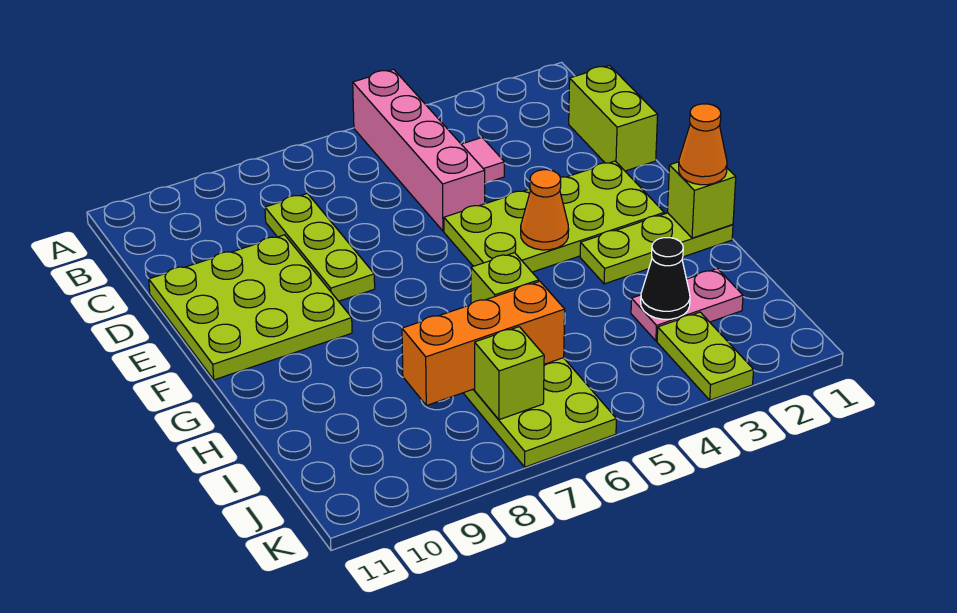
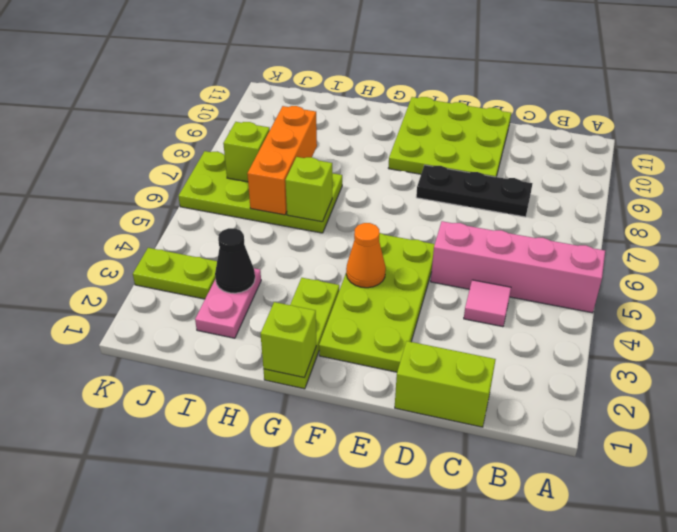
lime 1x3 plate [265,194,375,301] -> black 1x3 plate [416,165,533,217]
orange 1x1 cone [679,104,727,185] -> none

